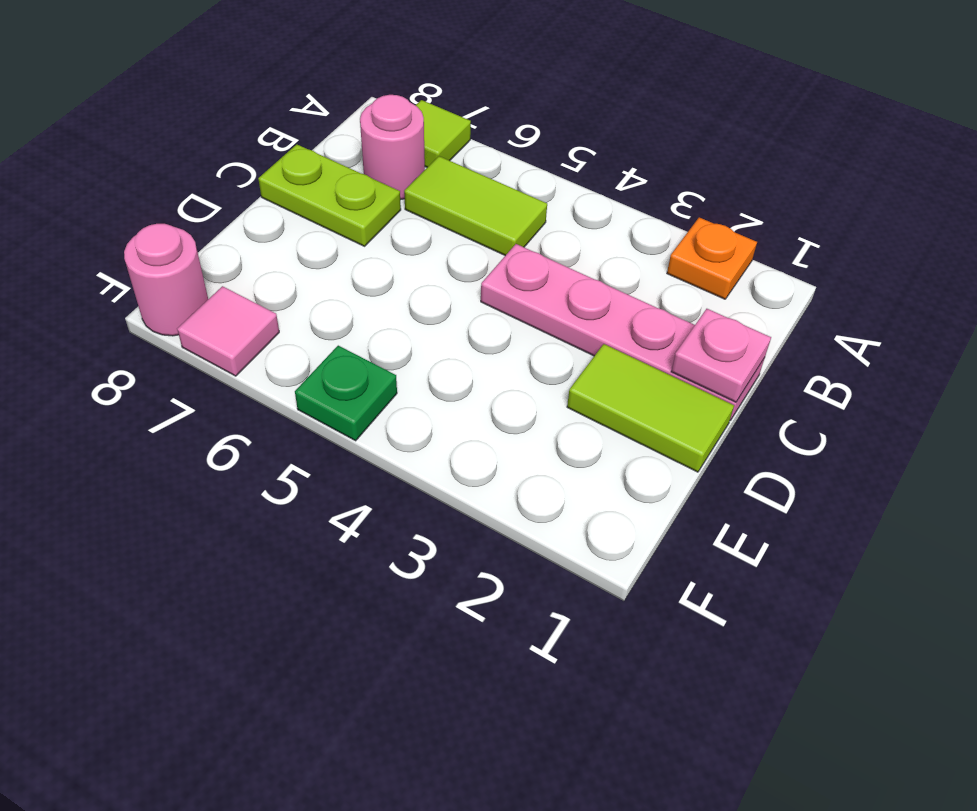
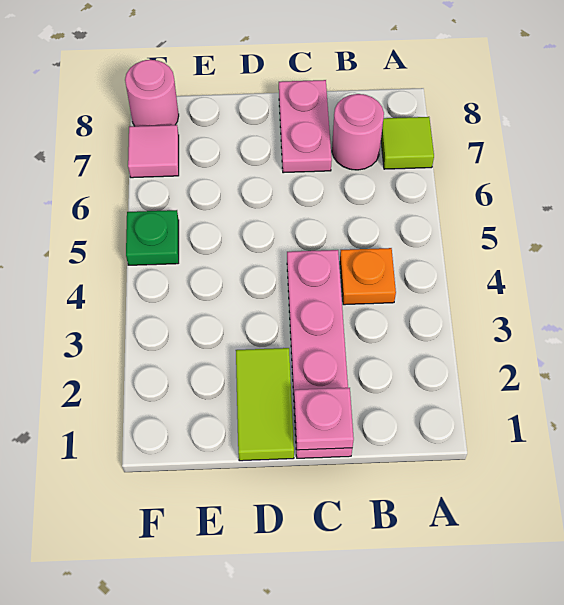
orange 1x1 plate [667,217,757,299] -> orange 1x1 plate moved to [340,248,396,305]
lime 1x2 tile [404,156,547,256] -> none
lime 1x2 plate [258,144,401,246] -> pink 1x2 plate [279,80,332,173]

